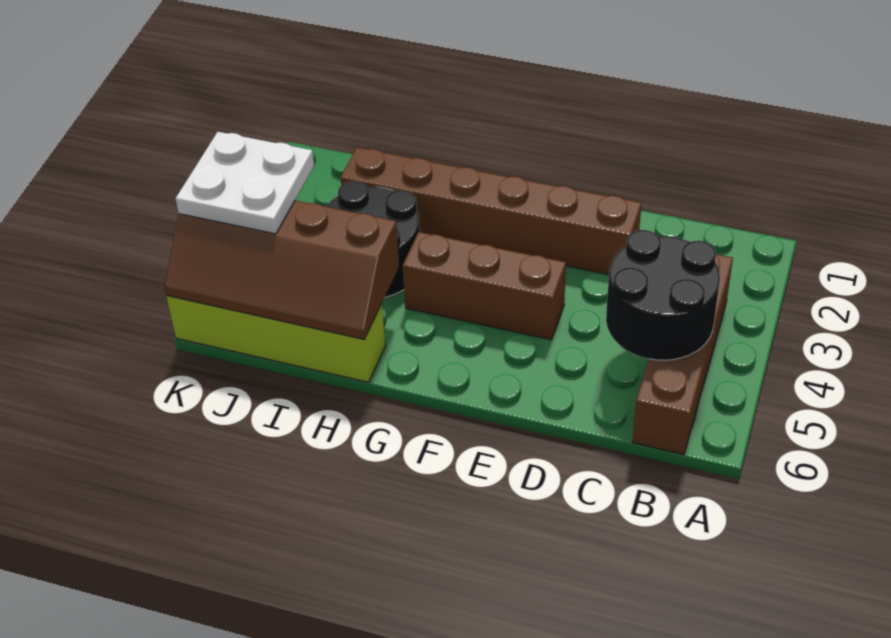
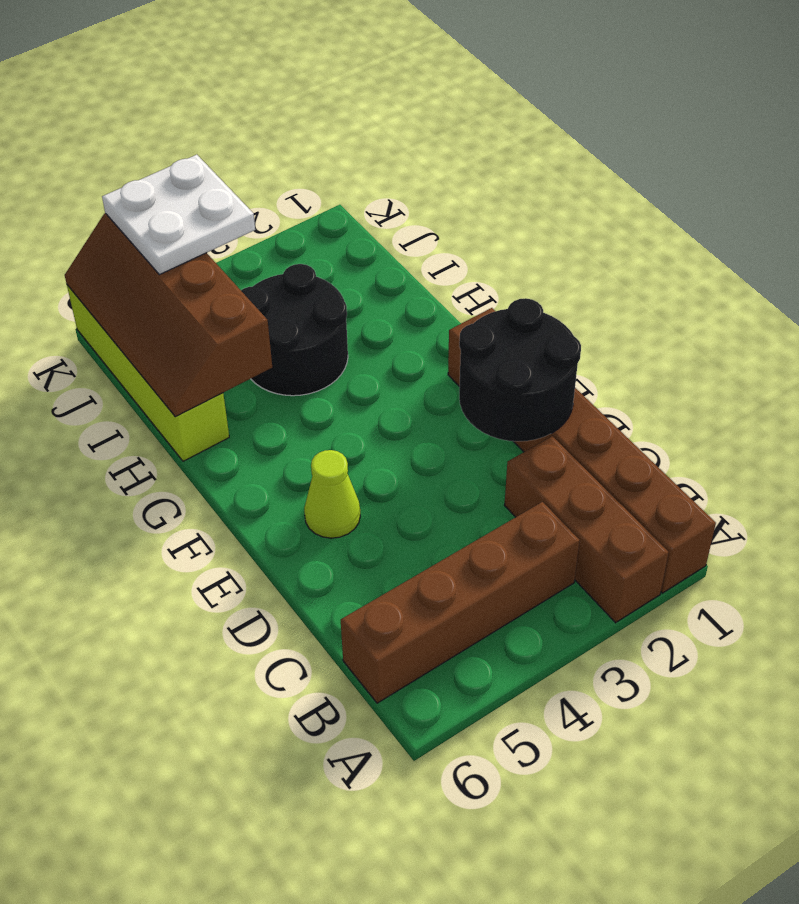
black 2x2 round brick [606,230,720,360] -> black 2x2 round brick moved to [459,298,581,441]
brown 1x6 brick [341,148,642,275] -> brown 1x6 brick moved to [448,308,716,593]
brown 1x3 brick [403,232,566,340] -> brown 1x3 brick moved to [504,436,669,623]
none -> lime 1x1 cone [304,450,360,538]

